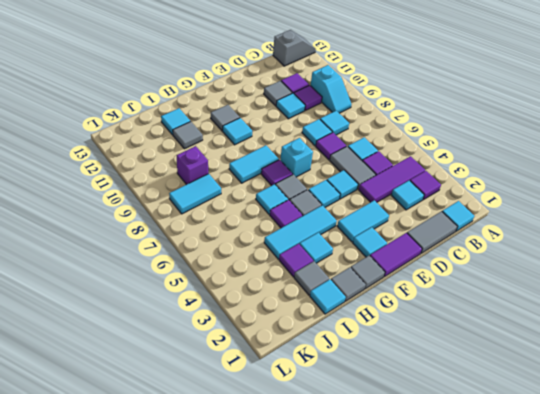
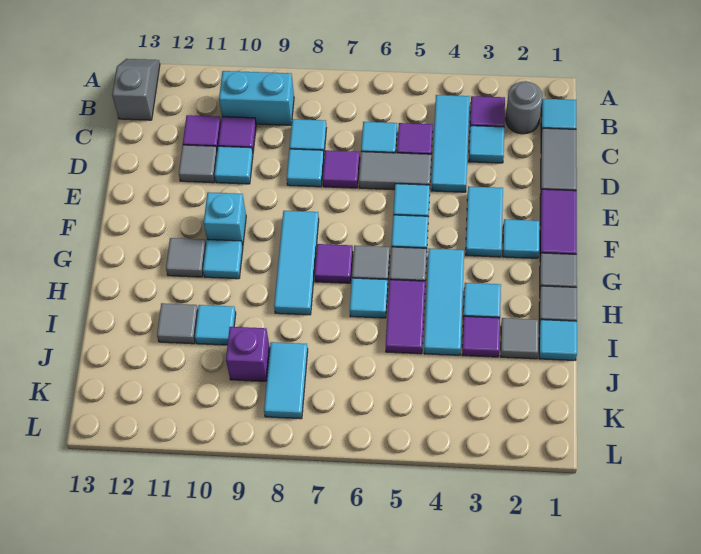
none -> grey 1x1 round brick [506,81,543,134]
purple 1x3 tile [359,156,425,202] -> cyan 1x3 tile [431,95,470,192]
cyan 1x2 slope [310,65,351,113] -> cyan 1x2 brick [219,71,294,125]
cyan 1x1 brick [280,138,313,177] -> cyan 1x1 brick moved to [204,192,246,246]
cyan 1x2 tile [229,145,279,183] -> cyan 1x3 tile [274,211,319,315]
purple 1x1 tile [270,200,303,228] -> purple 1x2 tile [386,280,425,354]
cyan 1x1 tile [161,108,190,135] -> cyan 1x1 tile moved to [195,305,236,345]

